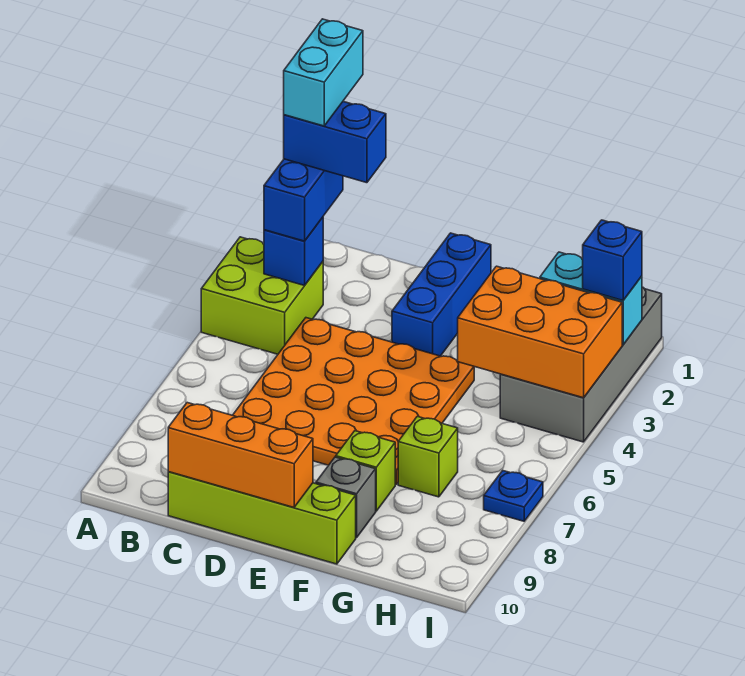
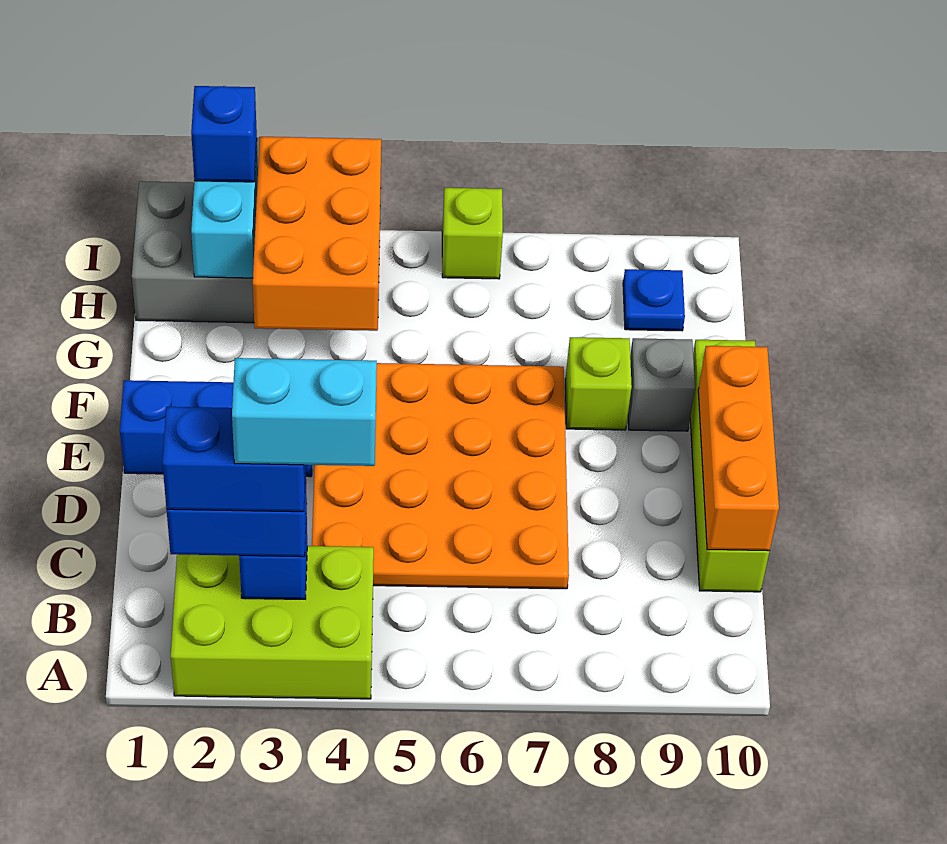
lime 2x2 brick [201,237,323,354] -> lime 2x3 brick [171,546,374,699]
cyan 1x2 brick [284,19,363,126] -> cyan 1x2 brick moved to [232,358,377,466]
blue 1x2 brick [284,102,386,183] -> blue 1x2 brick turned to [162,407,305,512]
lime 1x1 brick [398,416,458,497] -> lime 1x1 brick moved to [442,188,503,279]
blue 1x1 plate [484,471,543,521] -> blue 1x1 plate moved to [623,269,685,331]

